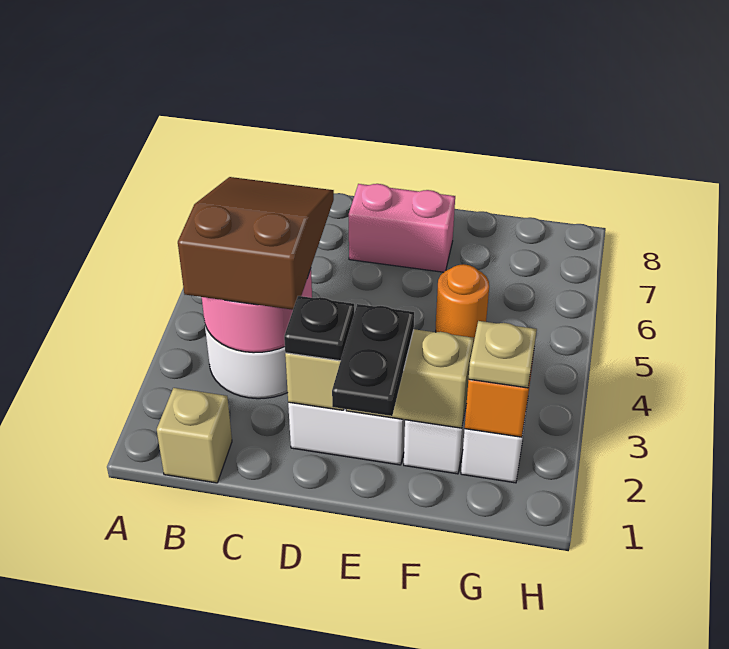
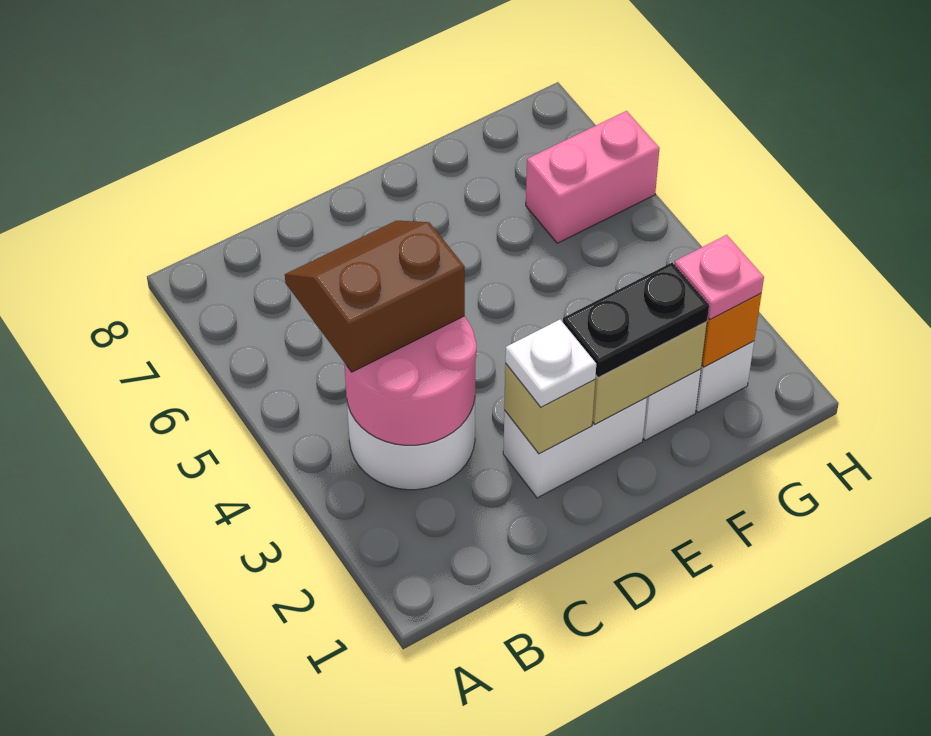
tan 1x1 brick [157,388,232,483] -> none
brown 2x3 slope [178,177,334,310] -> brown 2x2 slope [285,221,465,372]
black 1x1 plate [284,296,354,361] -> white 1x1 plate [505,320,596,407]
pink 1x2 brick [349,184,455,272] -> pink 1x2 brick moved to [526,111,660,243]
black 1x2 plate [332,304,414,416] -> black 1x2 plate turned to [563,263,709,378]
orange 1x1 round brick [436,264,489,344] -> none
tan 1x1 plate [469,321,537,388] -> pink 1x1 plate [674,235,764,319]

